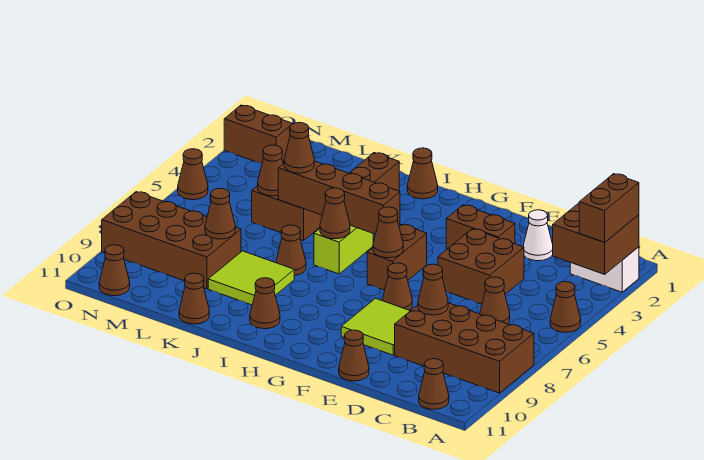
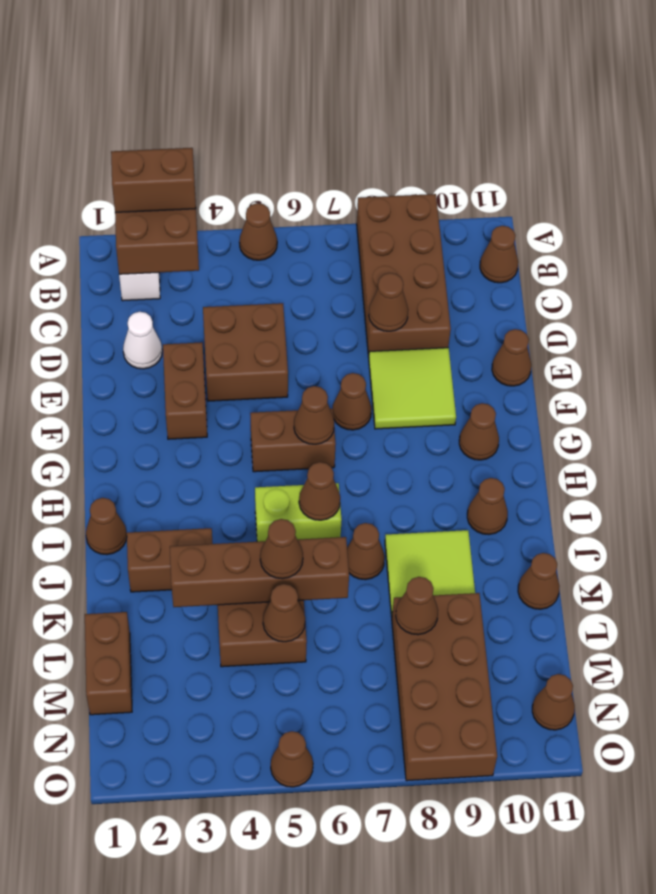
brown 1x1 cone [480,277,510,324] -> brown 1x1 cone moved to [459,403,499,460]
brown 1x4 brick [278,161,400,234] -> brown 1x4 brick turned to [170,537,349,607]
brown 1x2 brick [224,105,293,164] -> brown 1x2 brick moved to [85,612,132,715]

